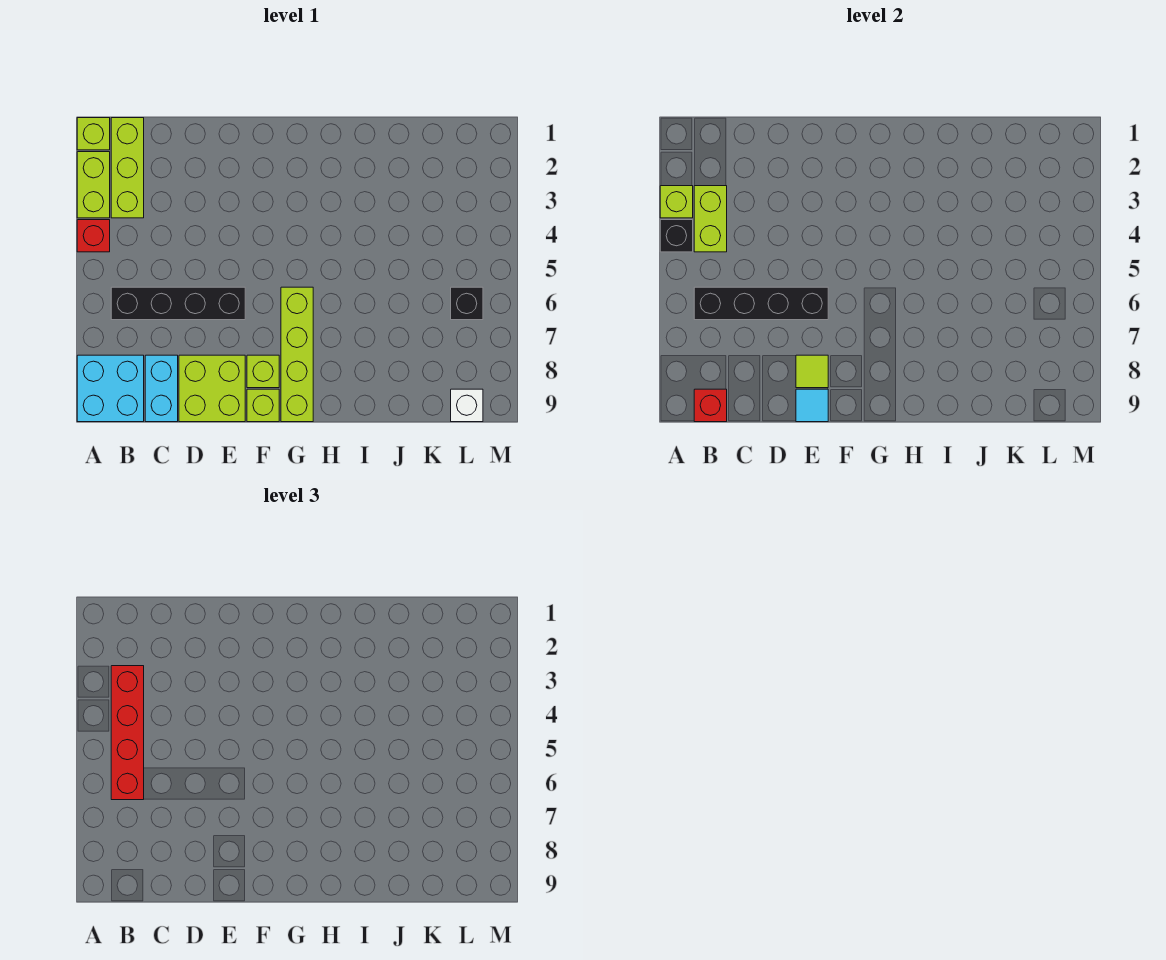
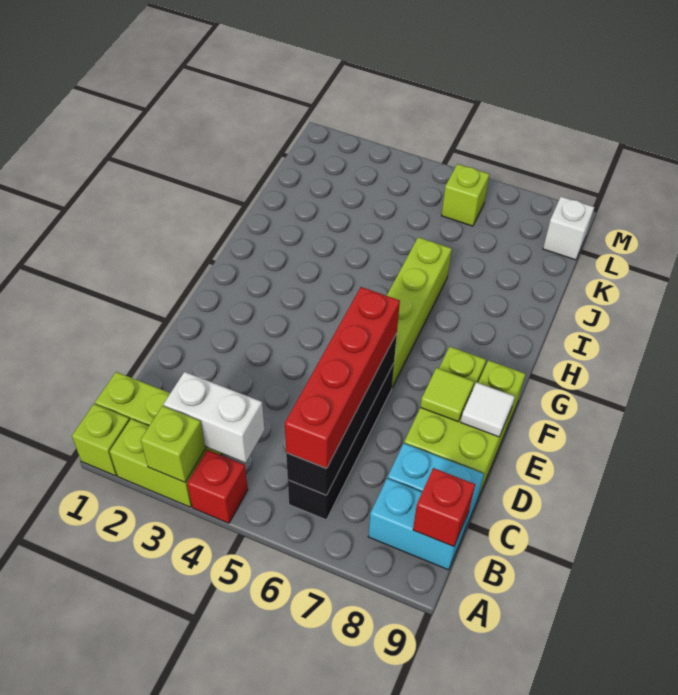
black 1x1 brick [660,220,693,252] -> none
cyan 2x2 brick [77,355,144,422] -> cyan 1x2 brick [368,478,469,570]
lime 1x2 brick [694,186,727,252] -> white 1x2 brick [163,372,264,463]
red 1x4 brick [111,666,144,800] -> red 1x4 brick turned to [285,287,400,468]
cyan 1x1 tile [796,389,828,422] -> white 1x1 tile [461,382,515,437]
lime 1x4 brick [281,287,313,422] -> lime 1x4 brick turned to [387,237,452,387]
black 1x1 brick [451,287,483,320] -> lime 1x1 brick [441,164,489,226]

